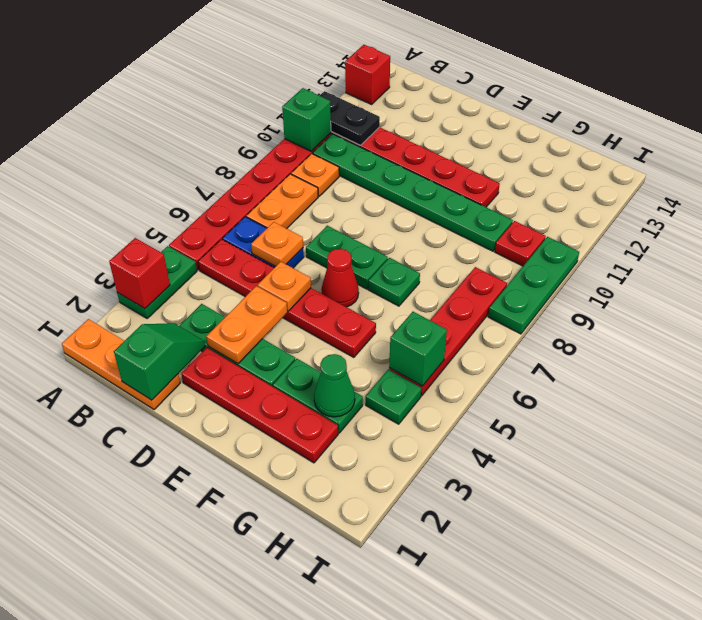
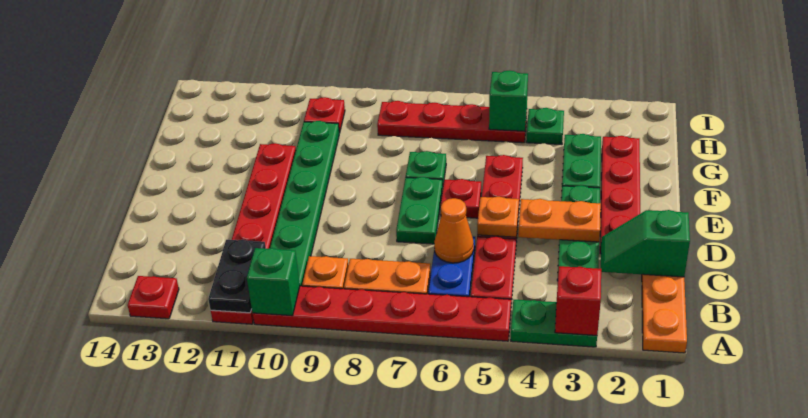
red 1x1 brick [345,45,390,104] -> red 1x1 plate [127,276,179,319]
orange 1x1 plate [251,222,303,266] -> orange 1x1 cone [434,198,474,263]
red 1x1 cone [321,249,359,307] -> red 1x1 plate [441,179,481,218]
green 1x1 cone [314,354,355,417] -> none
green 1x3 plate [488,237,579,334] -> none

